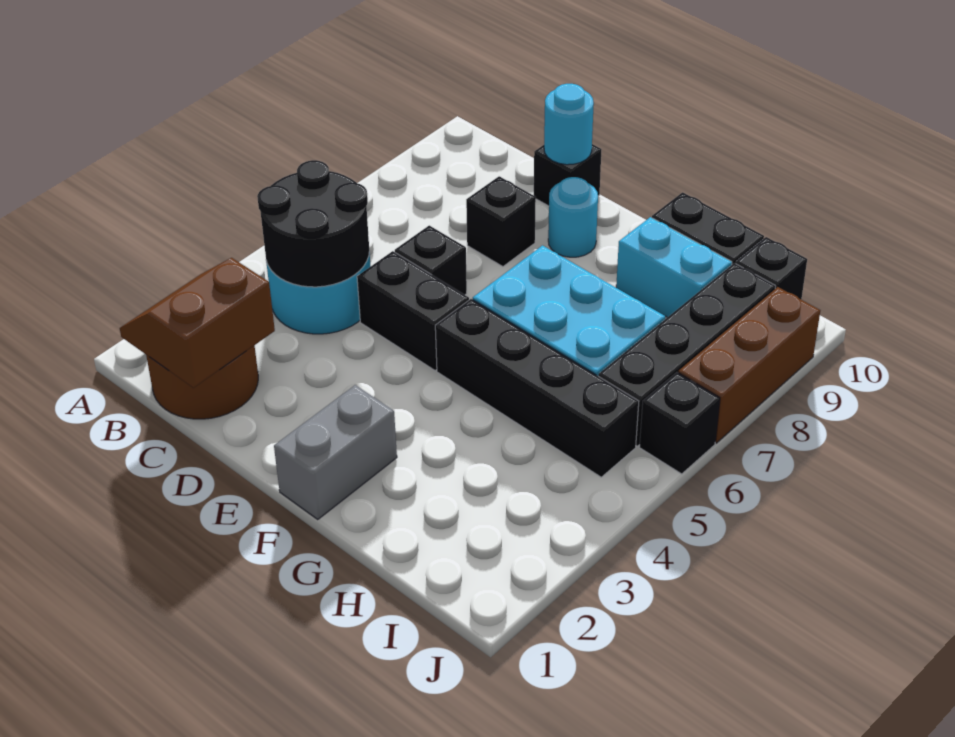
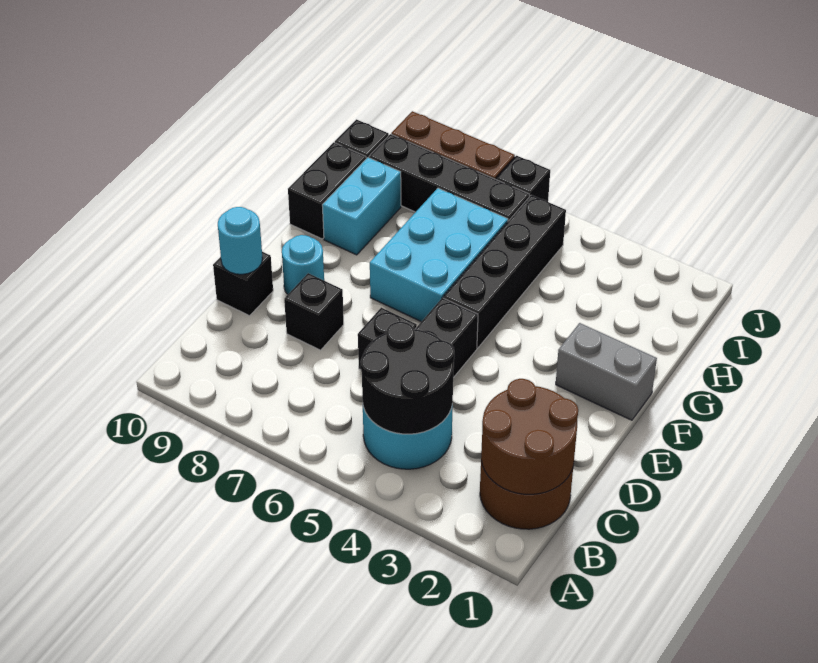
brown 2x2 slope [120,258,275,388] -> brown 2x2 round brick [481,379,578,494]

